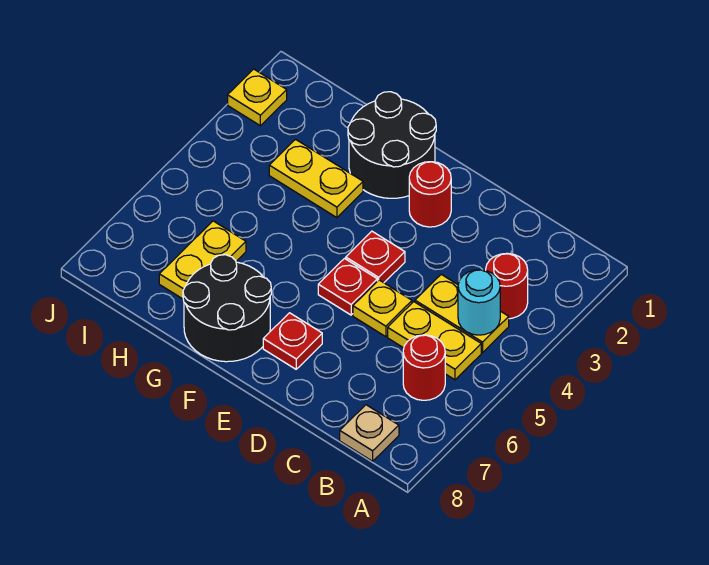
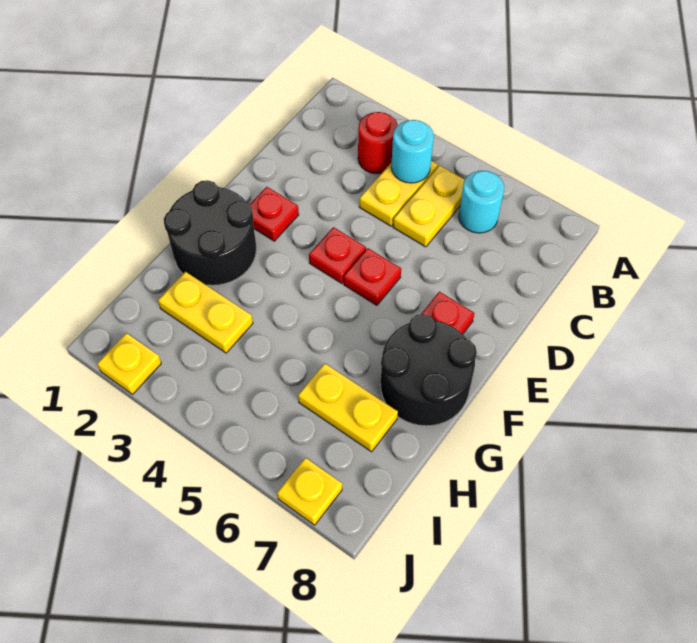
red 1x1 round brick [403,335,445,400] -> cyan 1x1 round brick [459,171,504,233]
tan 1x1 plate [340,405,399,461] -> none
yellow 1x1 plate [353,280,412,337] -> yellow 1x1 plate moved to [277,458,342,525]
red 1x1 round brick [409,162,451,227] -> red 1x1 plate [250,187,299,241]
yellow 1x2 plate [269,139,363,218] -> yellow 1x2 plate turned to [158,272,253,353]

